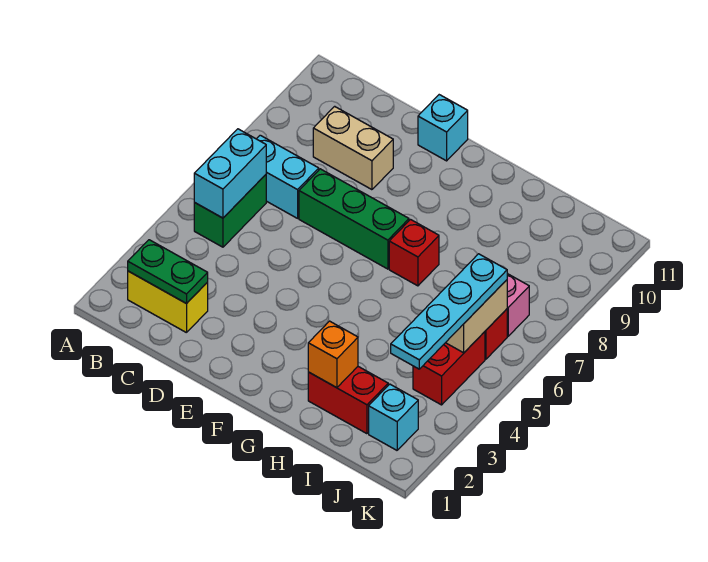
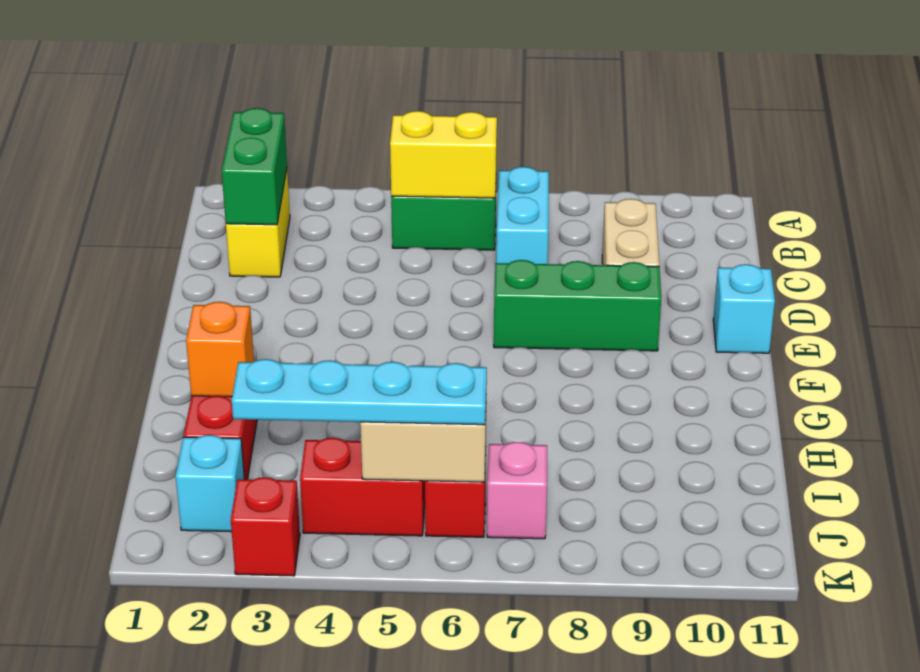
green 1x2 plate [128,240,208,304] -> green 1x2 brick [222,108,287,225]
cyan 1x2 brick [194,129,266,218] -> yellow 1x2 brick [390,111,497,198]
green 1x3 brick [299,169,409,269] -> green 1x3 brick turned to [494,260,661,351]
red 1x1 brick [389,220,439,286] -> red 1x1 brick moved to [231,477,300,576]

